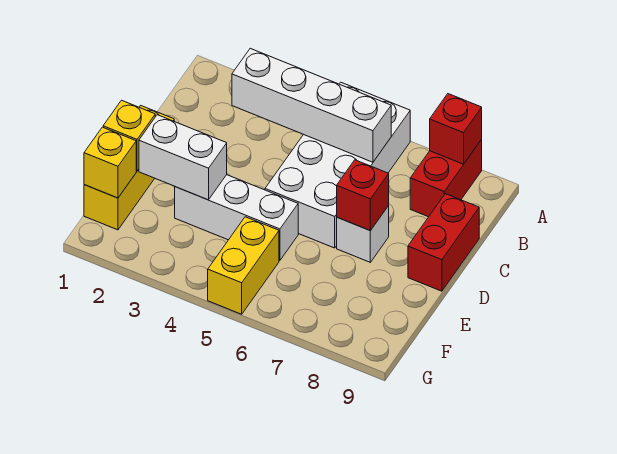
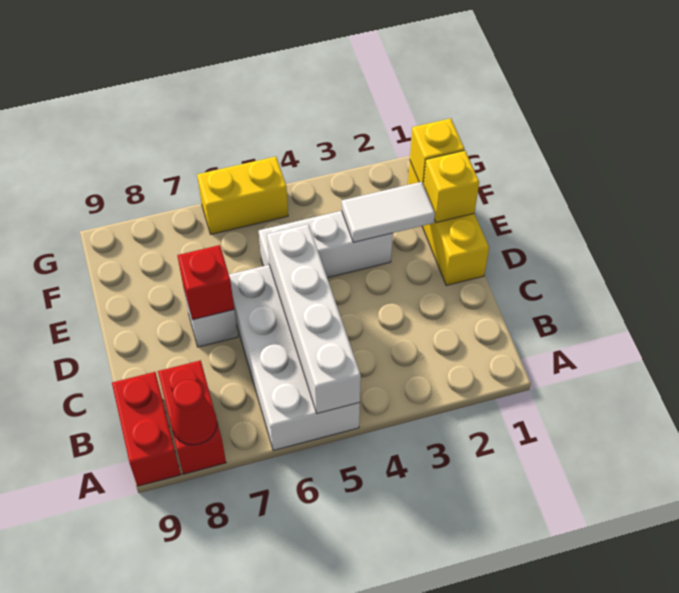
red 1x1 brick [430,94,482,164] -> red 1x1 cone [171,380,217,445]
white 1x4 brick [232,48,391,162] -> white 1x4 brick turned to [267,224,361,414]
red 1x2 brick [408,194,479,291] -> red 1x2 brick moved to [112,372,181,486]
white 1x2 brick [139,115,227,200] -> white 1x2 tile [342,182,435,242]
yellow 1x2 brick [208,217,279,314] -> yellow 1x2 brick turned to [197,157,288,234]

